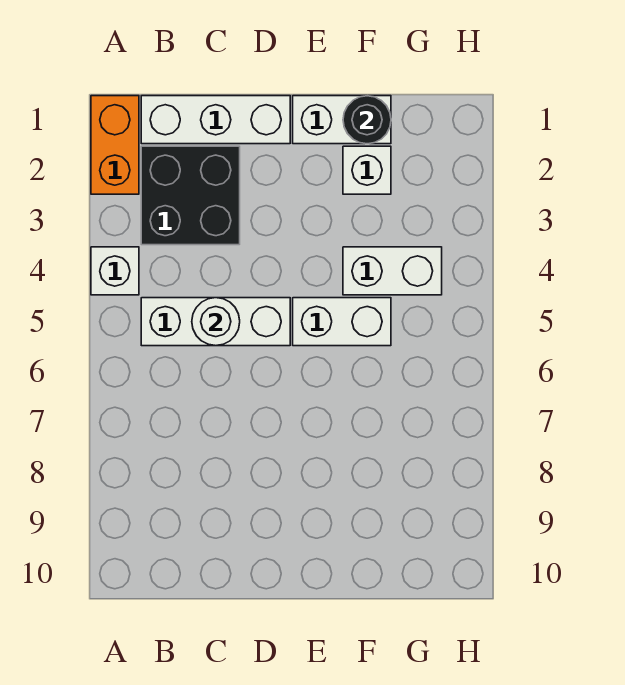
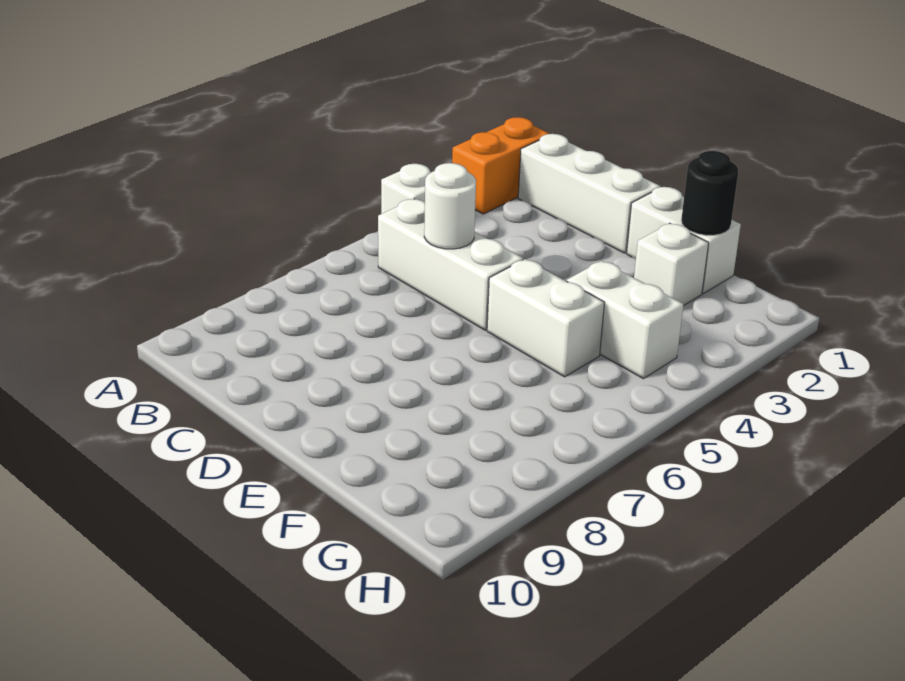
black 2x2 brick [141,146,240,245] -> none

